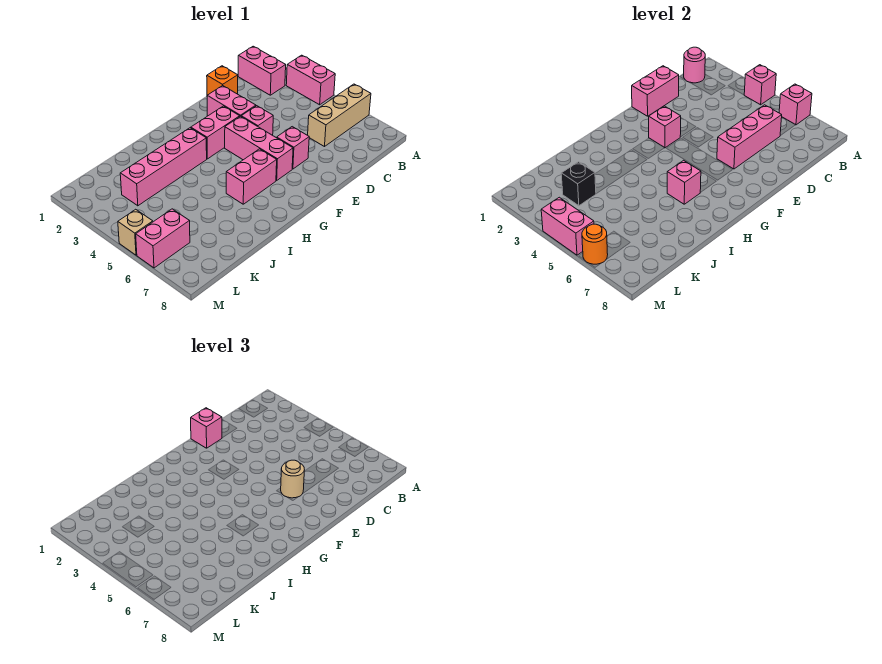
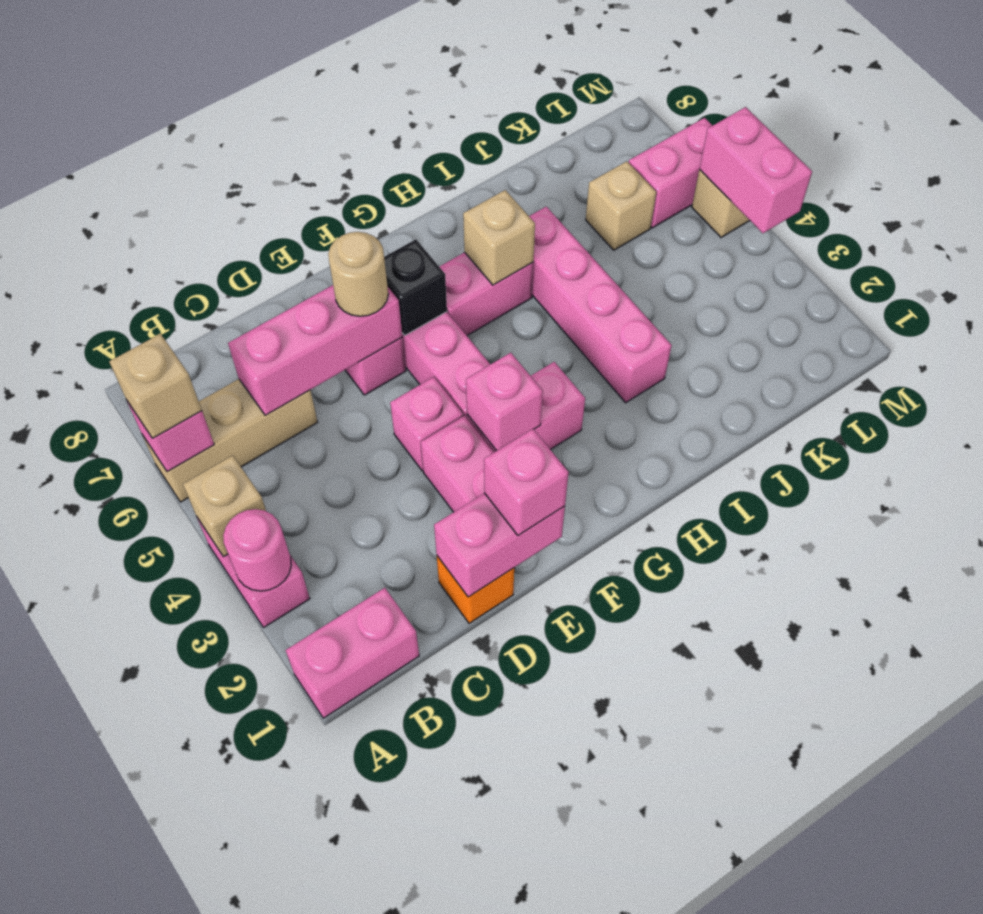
pink 1x1 brick [744,65,776,105] -> tan 1x1 brick [183,455,266,557]
none -> tan 1x1 brick [109,334,202,438]
pink 1x2 brick [238,46,286,95] -> pink 1x2 brick turned to [285,588,419,718]
pink 1x1 round brick [684,47,705,83] -> pink 1x1 round brick moved to [223,509,291,591]
pink 1x4 brick [120,128,207,206] -> pink 1x4 brick turned to [529,207,672,403]
pink 1x1 brick [667,160,701,204] -> tan 1x1 brick [463,190,535,285]
black 1x1 brick [561,162,596,206] -> black 1x1 brick moved to [384,239,447,335]
none -> tan 1x1 brick [586,161,656,250]
orange 1x1 round brick [582,224,608,264] -> none

